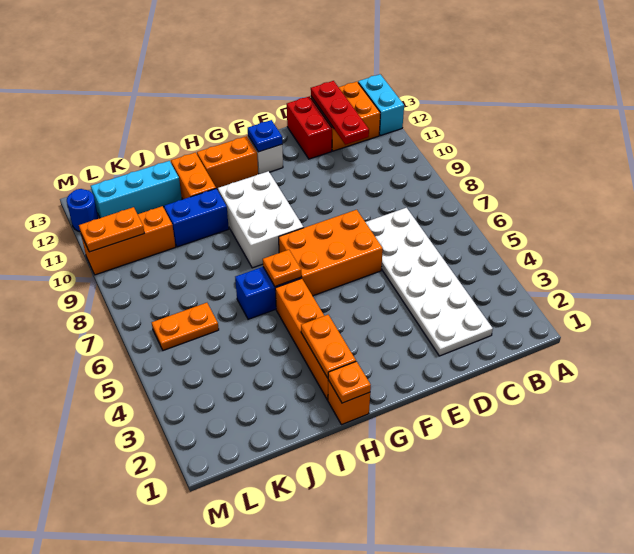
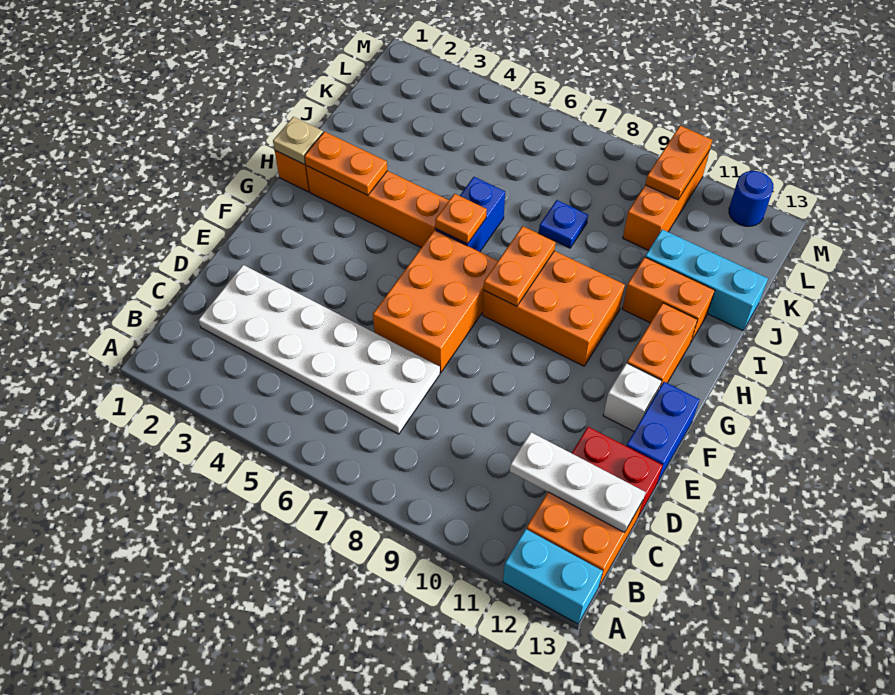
red 1x3 plate [311,81,369,145] -> white 1x3 plate [510,432,645,533]
blue 1x1 plate [248,120,282,152] -> blue 1x1 plate moved to [539,200,588,248]
white 2x3 brick [218,171,304,268] -> orange 2x3 brick [483,251,625,366]
orange 1x1 plate [328,361,371,403] -> tan 1x1 plate [273,117,323,164]
blue 1x2 brick [164,189,229,247] -> blue 1x2 brick moved to [627,382,700,483]
cyan 1x3 brick [91,161,182,218] -> cyan 1x3 brick turned to [645,229,768,330]
orange 1x2 plate [152,303,219,350] -> orange 1x2 plate moved to [484,226,556,306]

